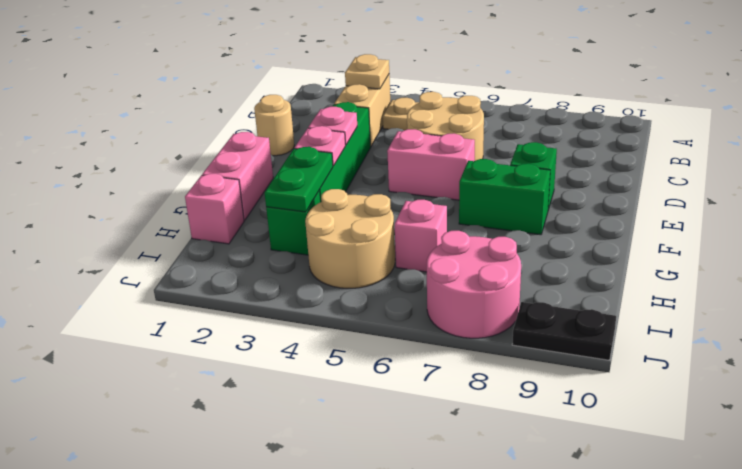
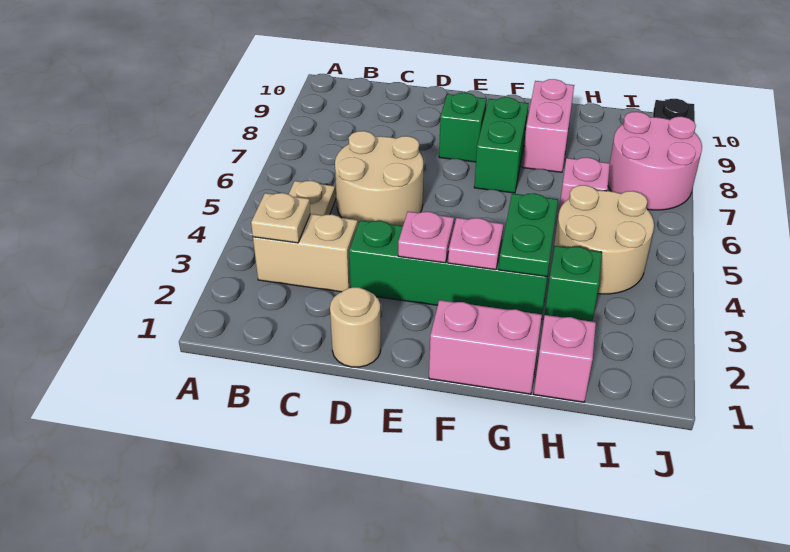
pink 1x2 brick [387,129,475,200] -> pink 1x2 brick moved to [522,79,574,172]
green 1x2 plate [265,147,333,212] -> green 1x2 plate turned to [499,193,558,277]

